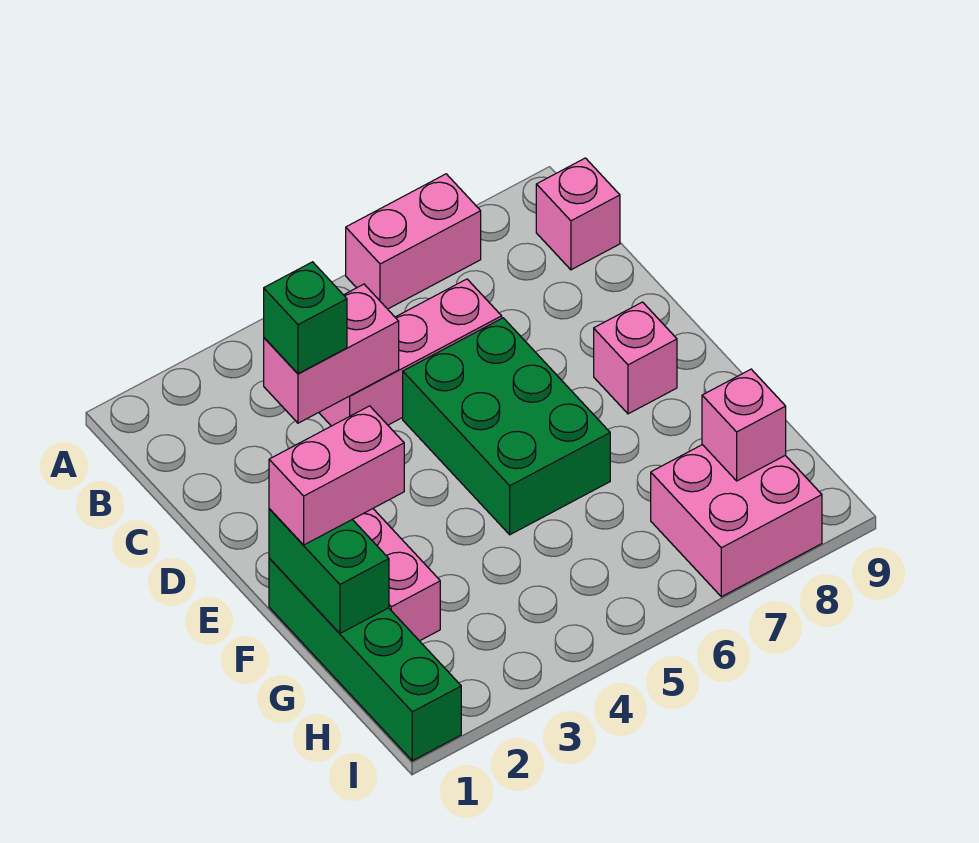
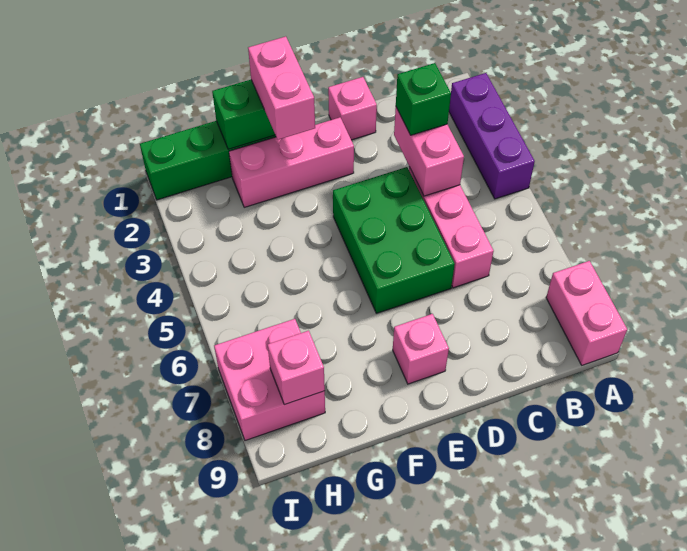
none -> purple 1x3 brick [449,73,535,199]
pink 1x2 brick [346,174,481,309] -> pink 1x2 brick moved to [546,261,627,365]
pink 1x1 brick [536,158,620,270] -> pink 1x1 brick moved to [328,77,377,140]
green 2x3 brick [403,318,610,535] -> green 2x3 brick turned to [333,167,455,313]

